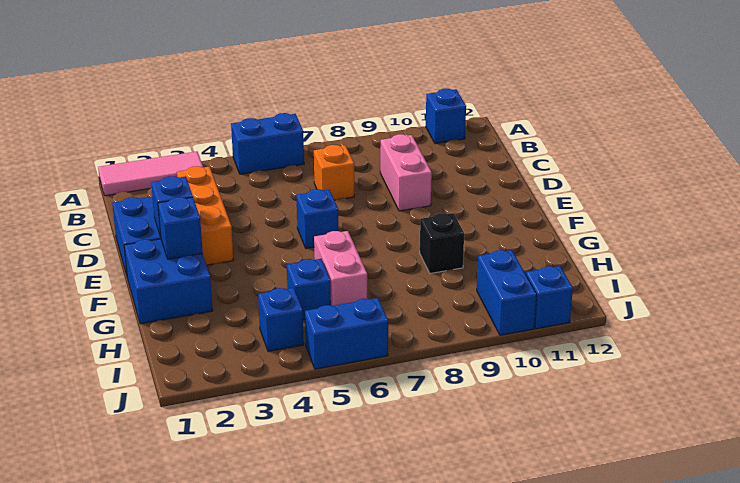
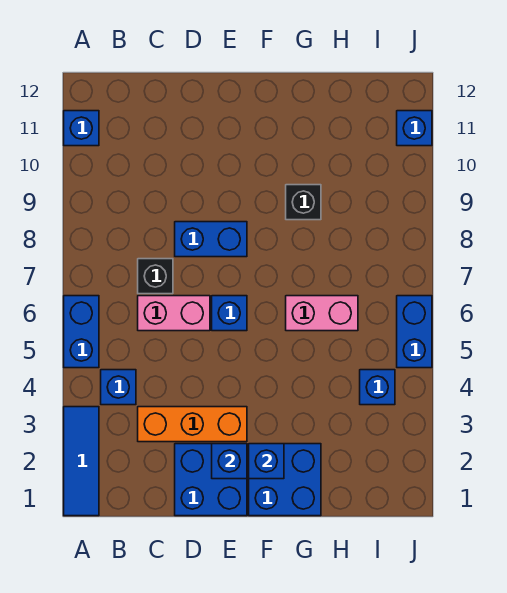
pink 1x3 tile [98,152,203,196] -> blue 1x3 tile [64,407,99,516]
orange 1x1 brick [314,145,354,200] -> black 1x1 brick [138,259,173,294]
pink 1x2 brick [380,134,432,211] -> pink 1x2 brick moved to [138,296,210,331]
blue 1x1 brick [287,259,331,320] -> blue 1x1 brick moved to [101,370,136,405]
blue 1x2 brick [477,250,537,335] -> blue 1x2 brick moved to [175,222,247,257]

